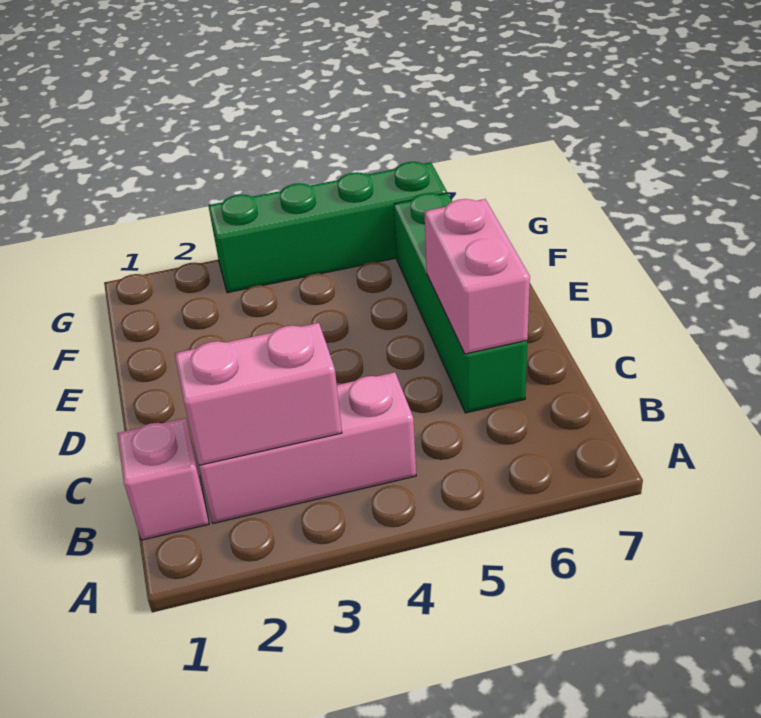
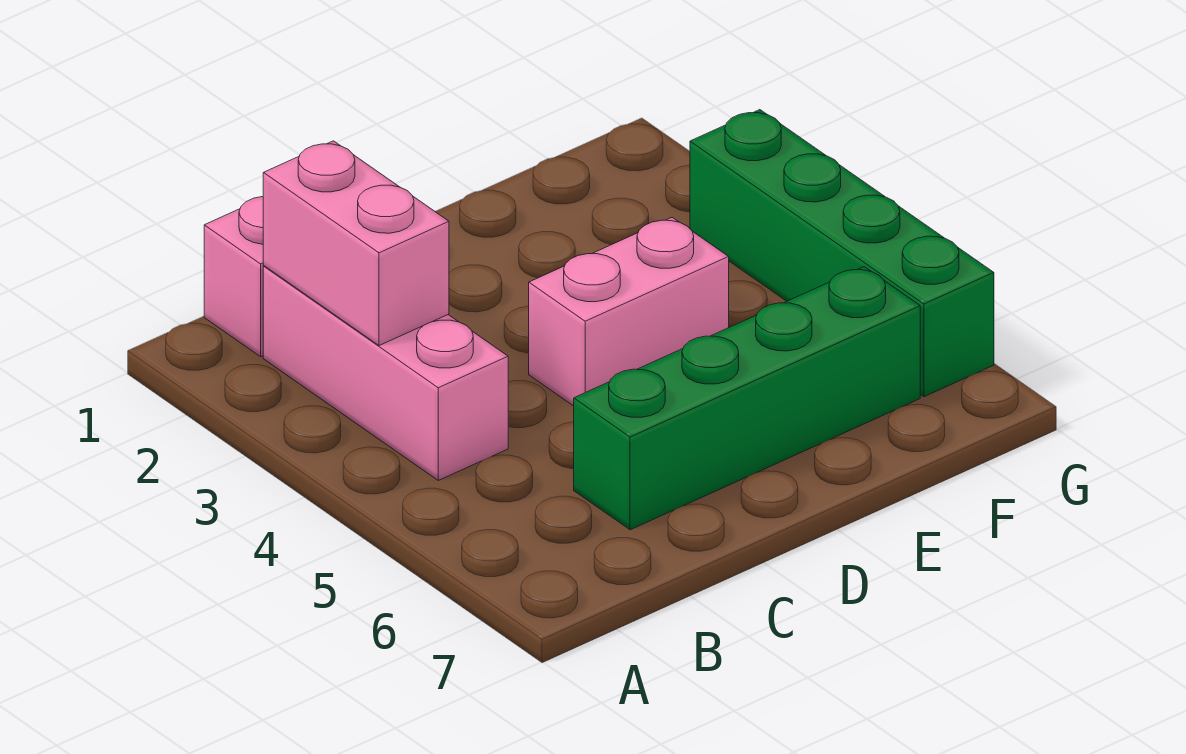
pink 1x2 brick [424,199,530,354] -> pink 1x2 brick moved to [529,217,729,406]

